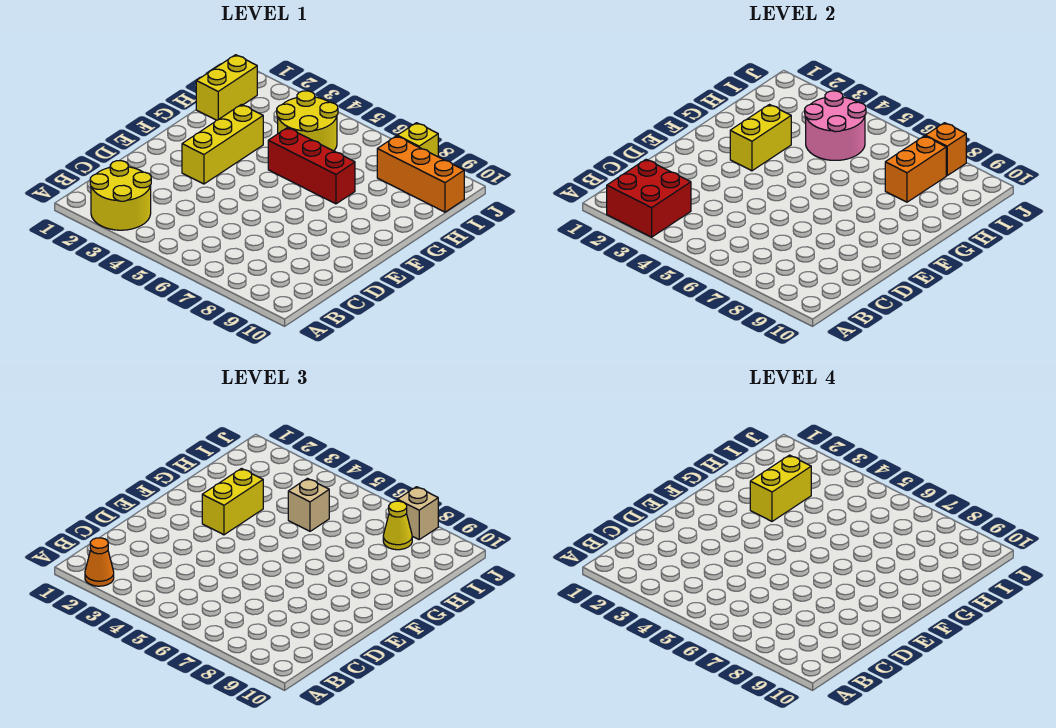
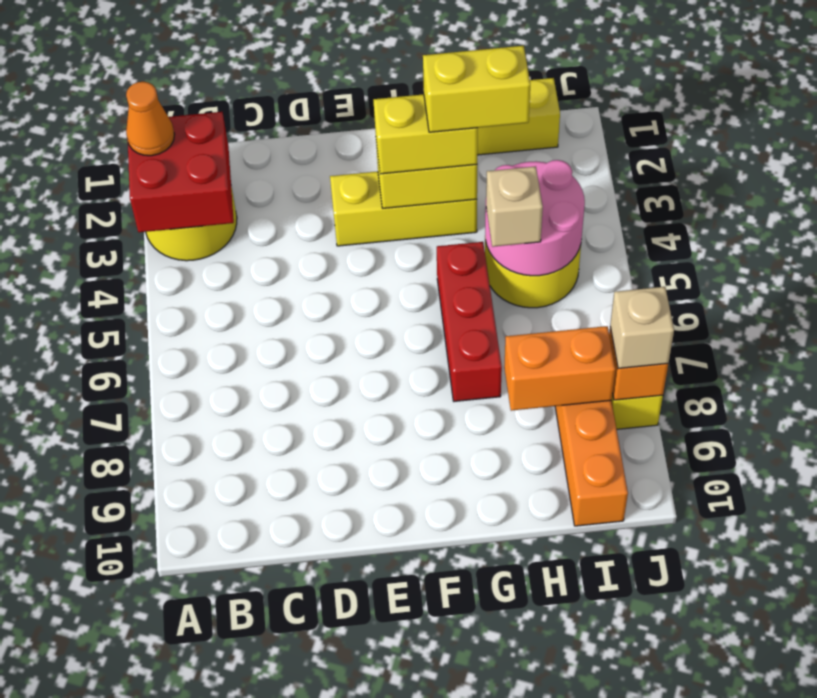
yellow 1x1 cone [383,501,412,550] -> none

